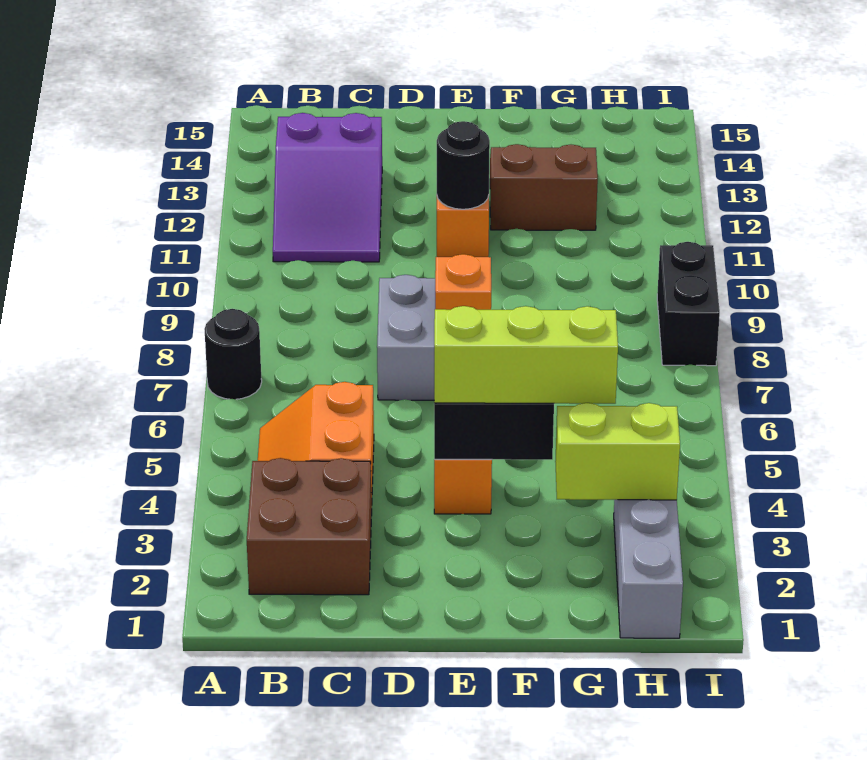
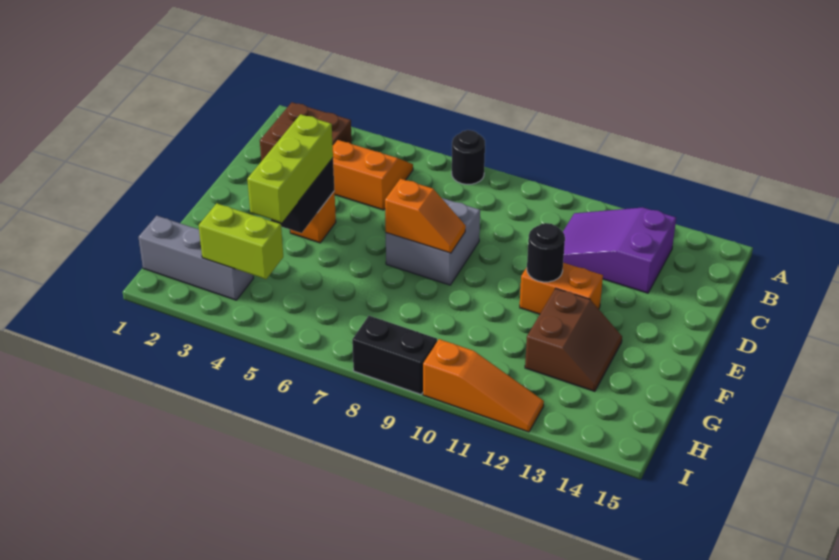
lime 1x2 brick [555,403,680,500] -> lime 1x2 brick turned to [199,203,283,279]
none -> orange 1x3 slope [423,339,544,432]

